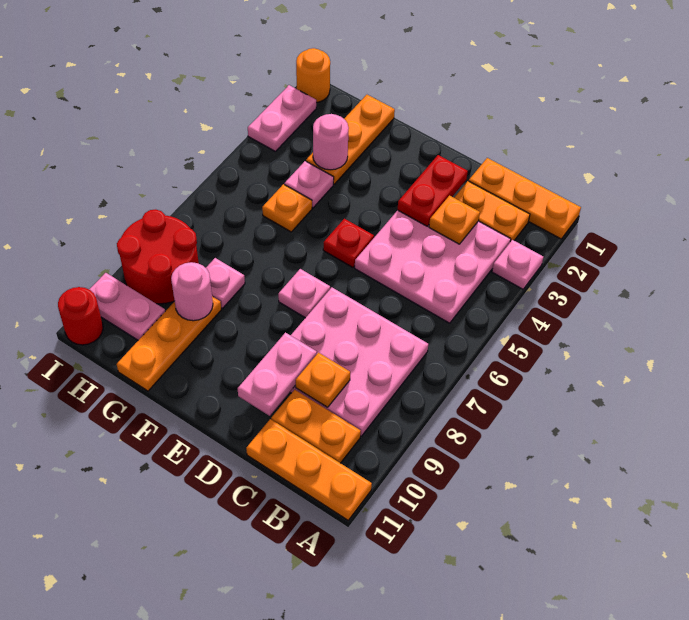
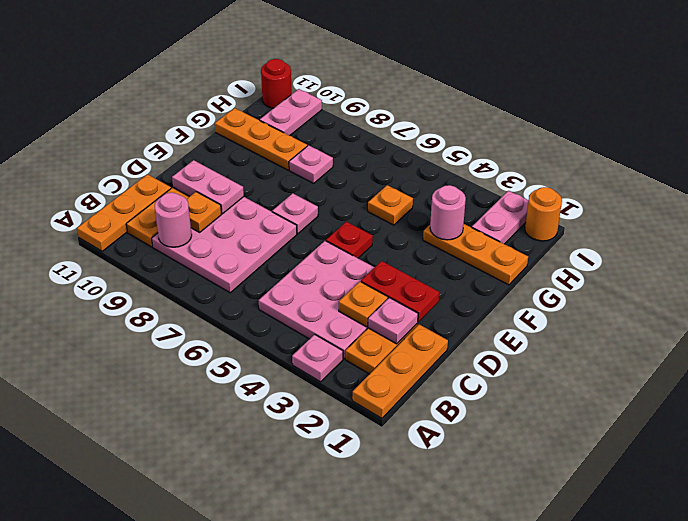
pink 1x1 plate [284,161,334,208] -> pink 1x1 plate moved to [368,298,418,344]
pink 1x1 round brick [171,262,213,321] -> pink 1x1 round brick moved to [155,193,192,247]
red 2x2 round brick [117,209,199,304] -> none
pink 1x2 plate [248,85,316,152] -> pink 1x2 plate turned to [472,191,529,244]

